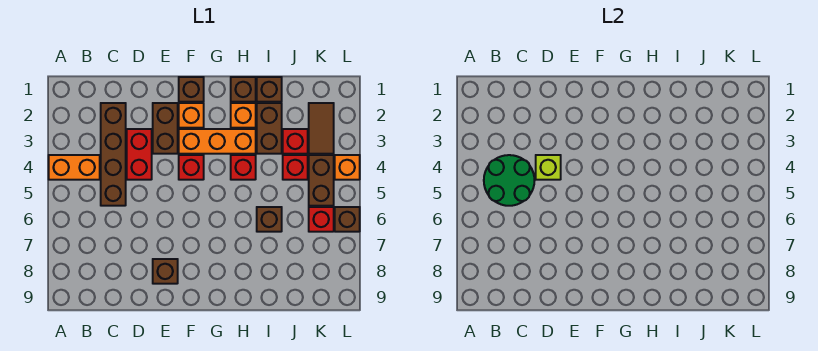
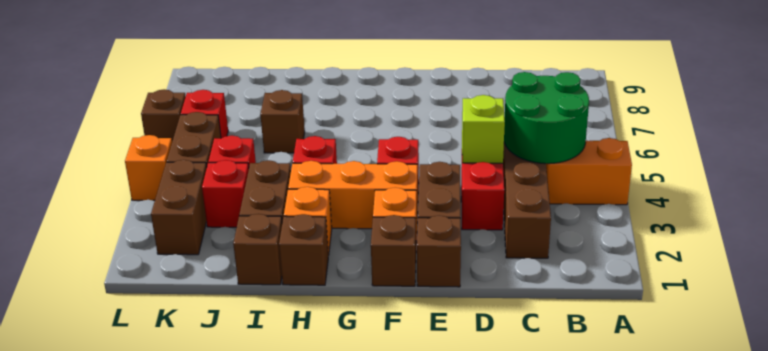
brown 1x1 brick [153,259,178,284] -> brown 1x1 brick moved to [417,216,461,287]
brown 1x2 tile [309,103,334,154] -> brown 1x2 brick [151,160,207,255]

